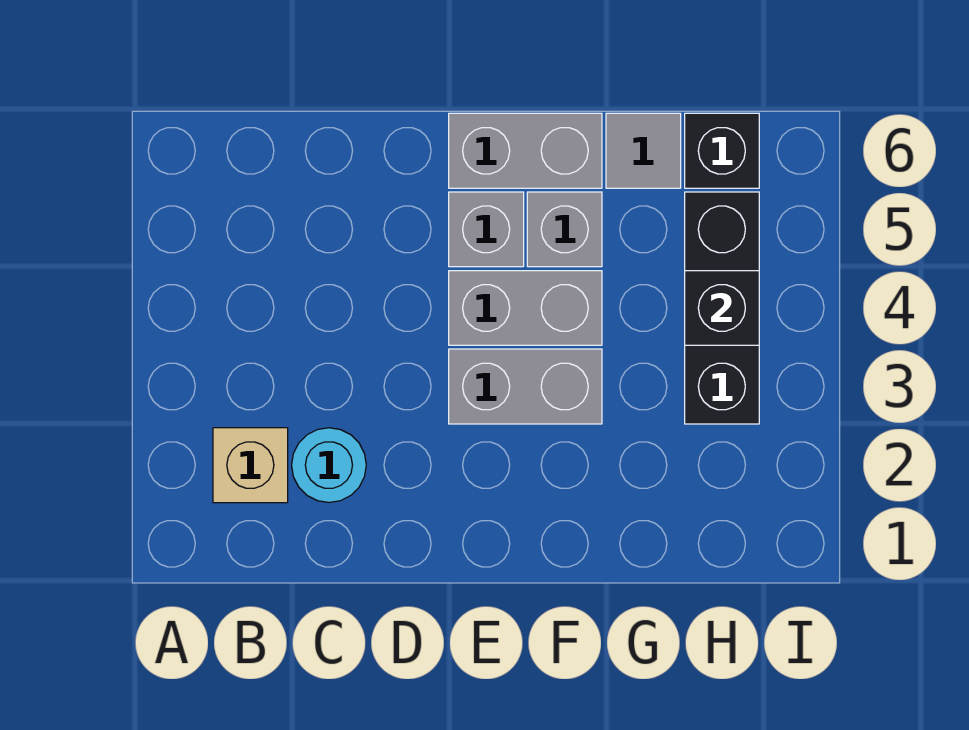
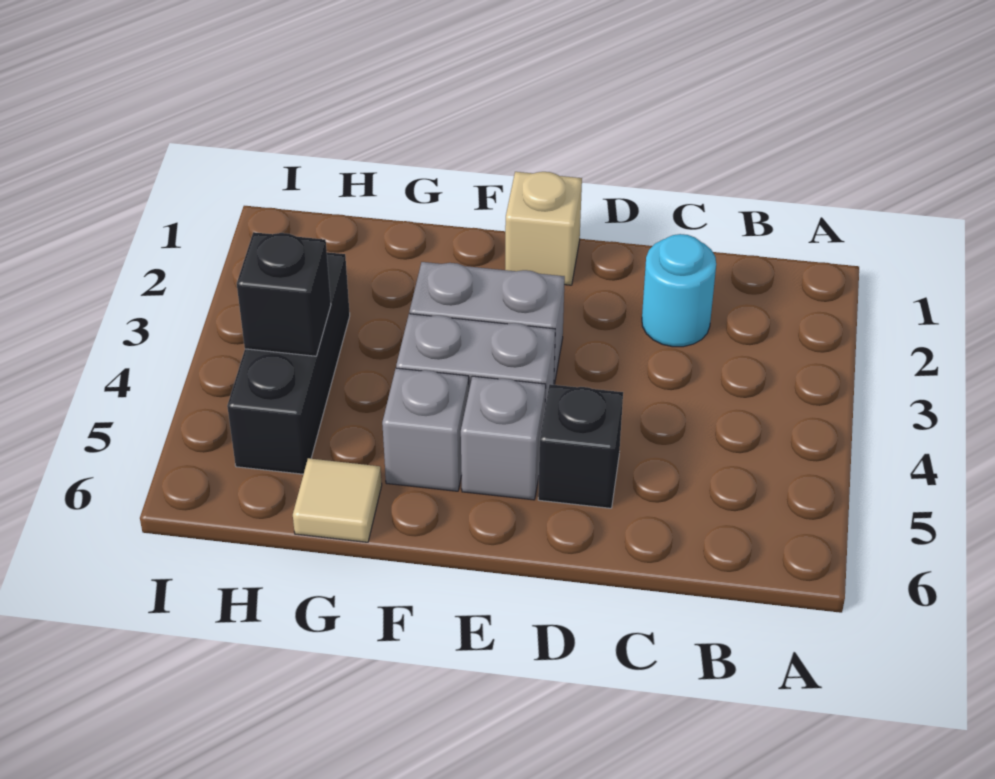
tan 1x1 brick [213,428,288,503] -> tan 1x1 brick moved to [505,172,582,285]
grey 1x2 brick [449,113,602,188] -> none
grey 1x1 tile [606,113,681,188] -> tan 1x1 tile [293,458,382,542]
black 1x1 brick [685,113,759,188] -> black 1x1 brick moved to [538,384,623,508]

